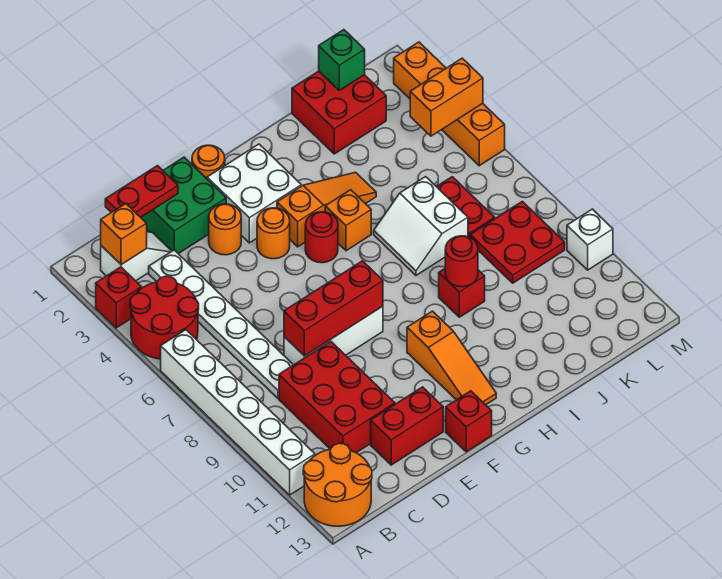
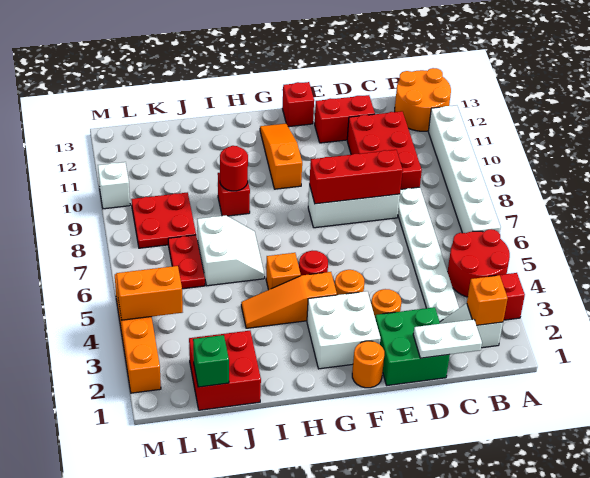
red 1x2 plate [105,166,178,217] -> white 1x2 plate [413,319,482,358]

